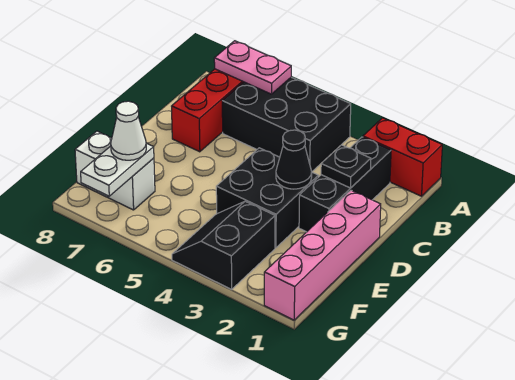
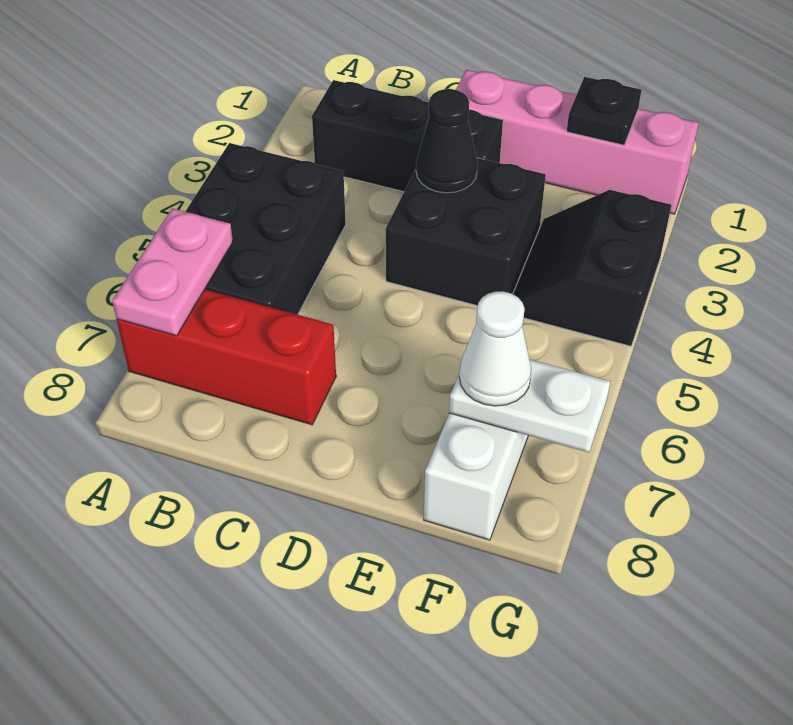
red 1x2 brick [363,118,442,196] -> none
black 1x1 plate [321,145,371,188] -> black 1x1 plate moved to [567,77,641,145]
black 2x2 slope [172,201,275,289] -> black 2x2 slope turned to [513,190,671,346]

